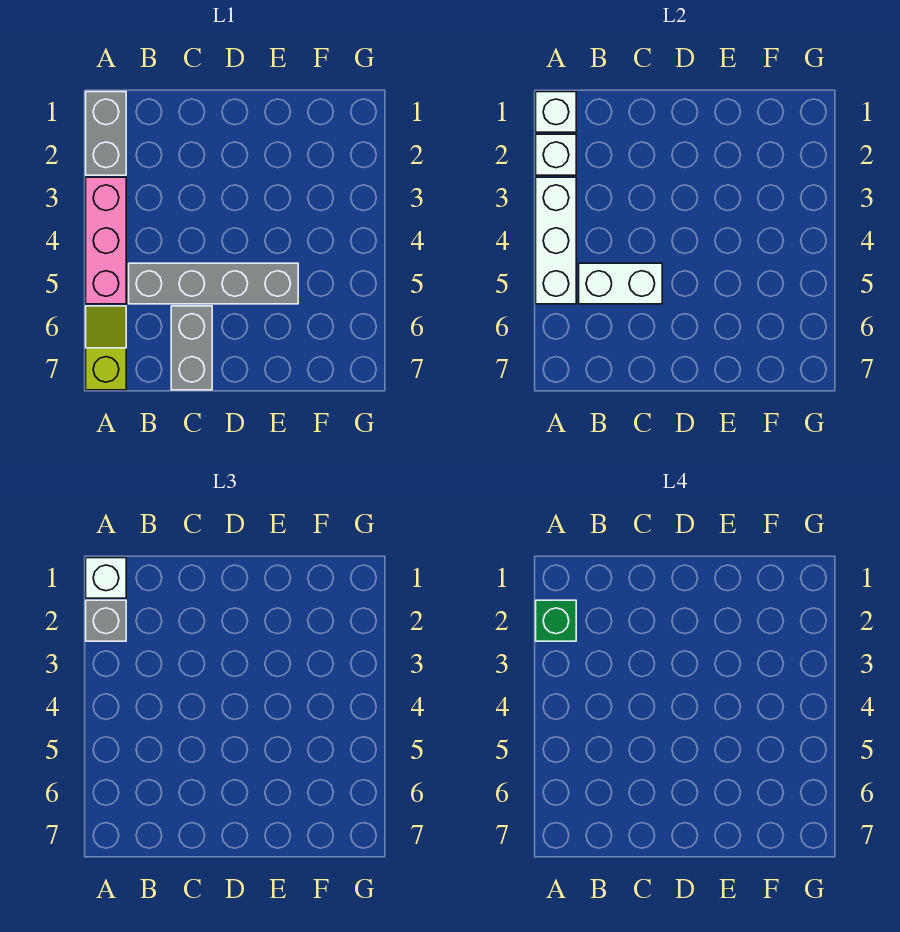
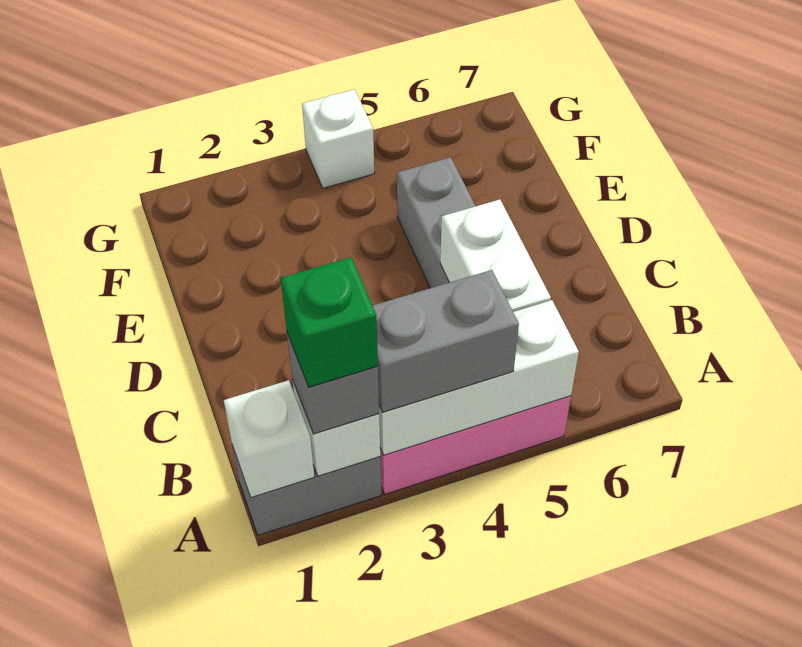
white 1x1 brick [86,558,126,598] -> white 1x1 brick moved to [302,89,374,188]
lime 1x2 slope [86,306,126,390] -> none
grey 1x2 brick [171,306,212,390] -> grey 1x2 brick moved to [373,270,519,412]

